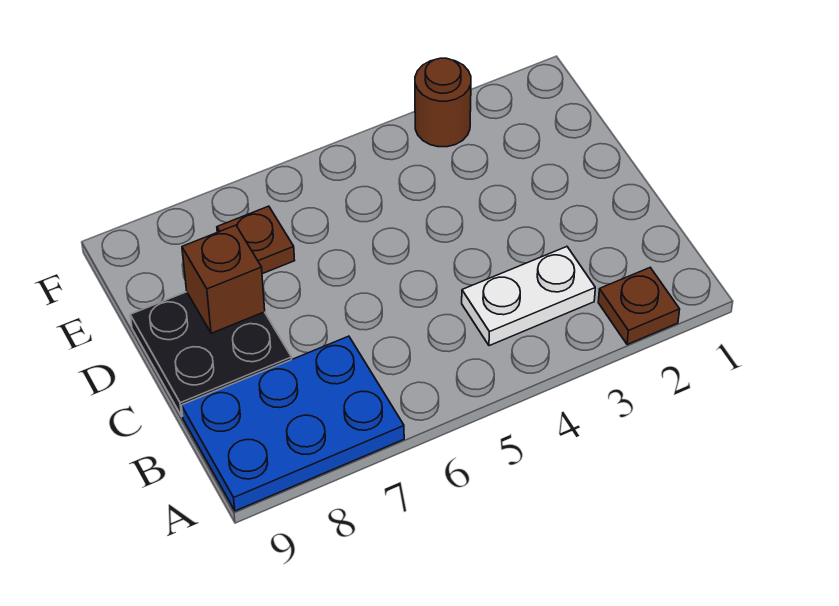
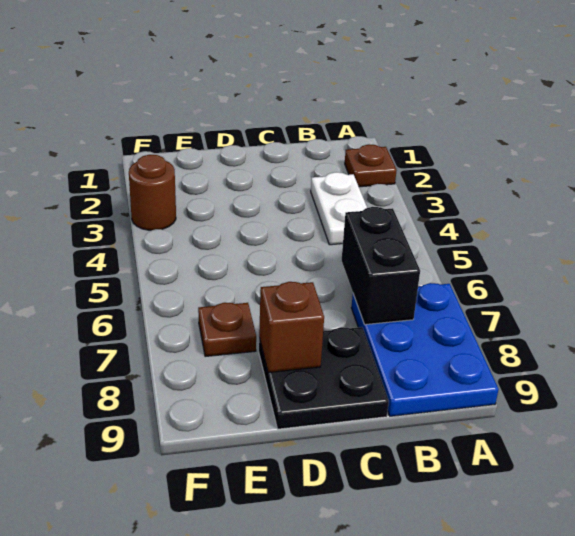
none -> black 1x2 brick [342,207,420,325]

